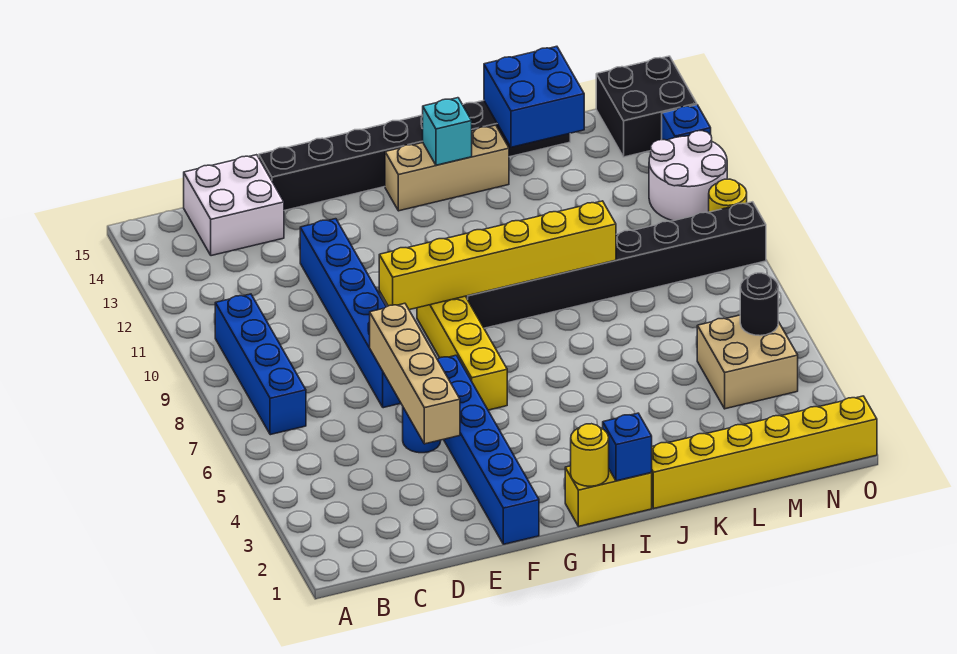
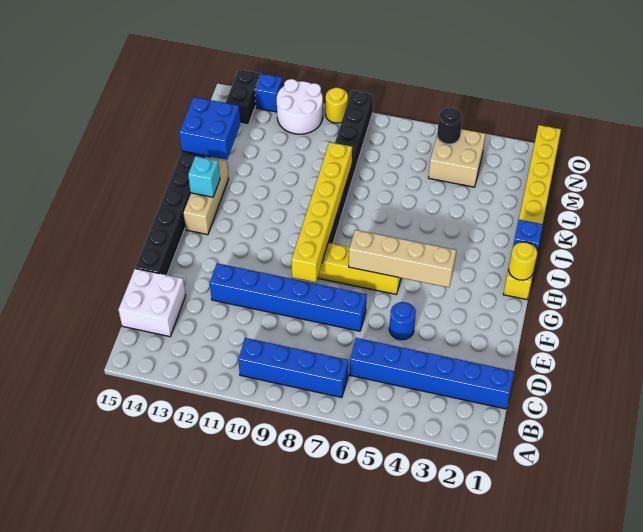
tan 1x4 brick [370,303,460,444] -> tan 1x4 brick moved to [349,230,456,288]
blue 1x6 brick [437,355,539,544] -> blue 1x6 brick moved to [350,338,514,409]
black 2x2 brick [596,56,697,157] -> black 1x2 brick [226,69,260,125]

